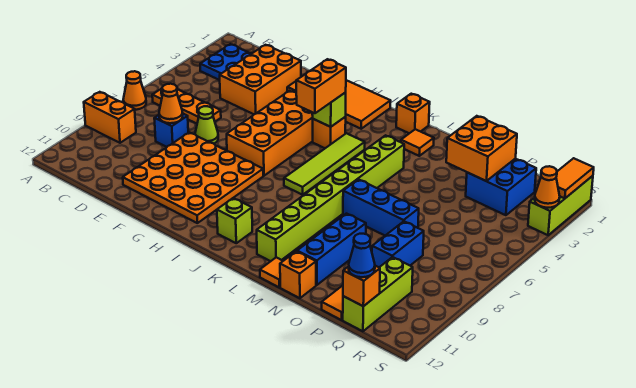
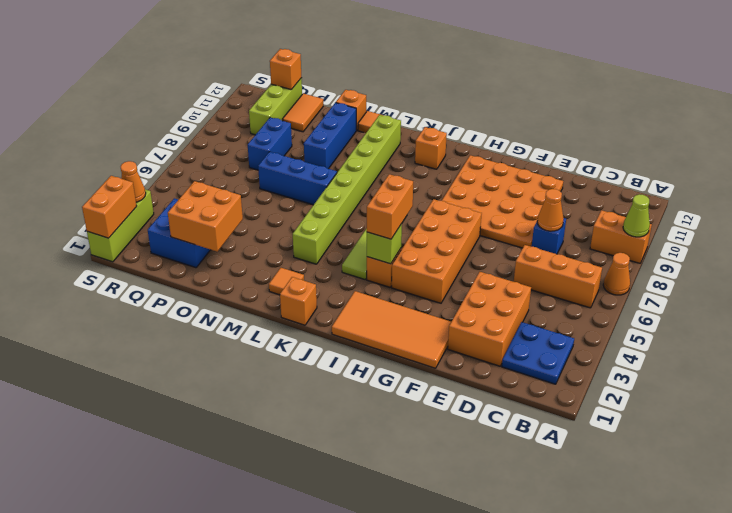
orange 1x3 plate [152,89,221,124] -> orange 1x3 brick [514,245,602,308]
lime 1x1 cone [195,106,218,143] -> lime 1x1 cone moved to [623,194,650,237]
lime 1x1 brick [217,198,252,243] -> orange 1x1 brick [415,127,447,169]
blue 1x1 cone [349,234,375,277] -> none
orange 1x2 tile [556,158,594,198] -> orange 1x2 brick [82,176,137,238]

